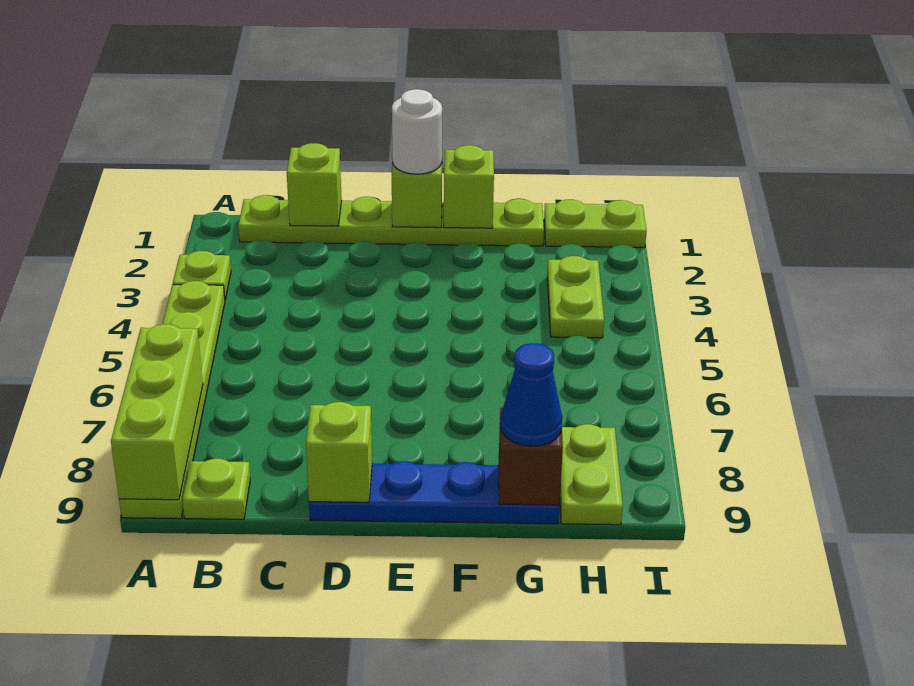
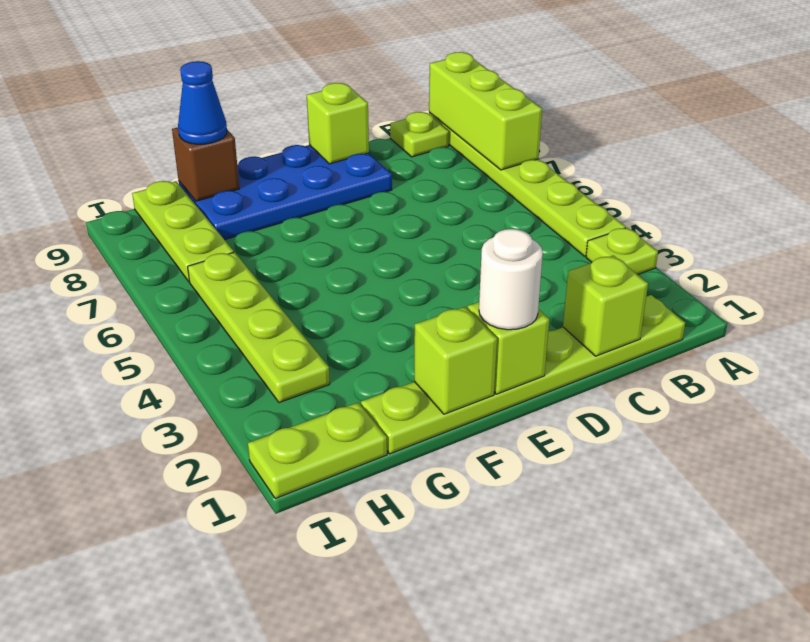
blue 1x4 plate [309,461,559,524] -> blue 2x4 plate [179,145,392,240]
lime 1x2 plate [547,256,604,338] -> lime 1x4 plate [188,252,330,403]
lime 1x2 plate [560,424,623,525] -> lime 1x3 plate [132,181,234,281]

